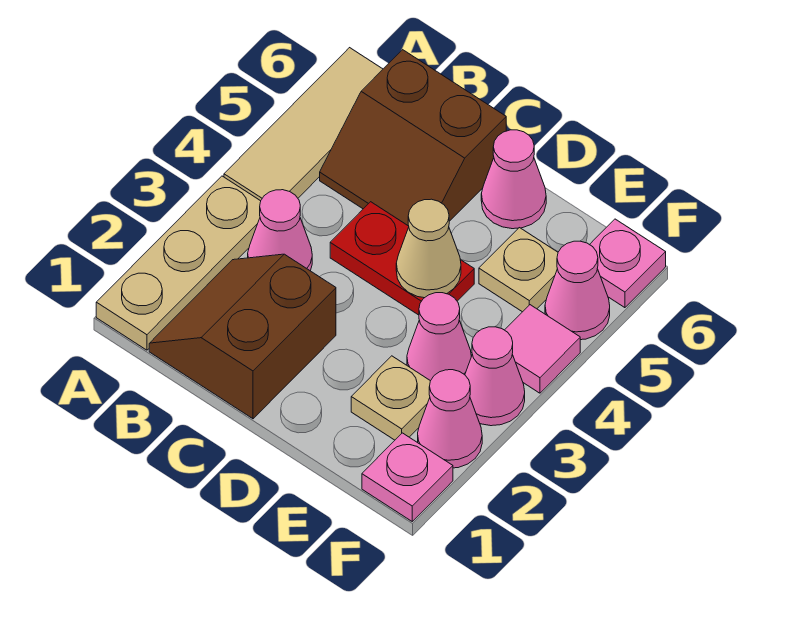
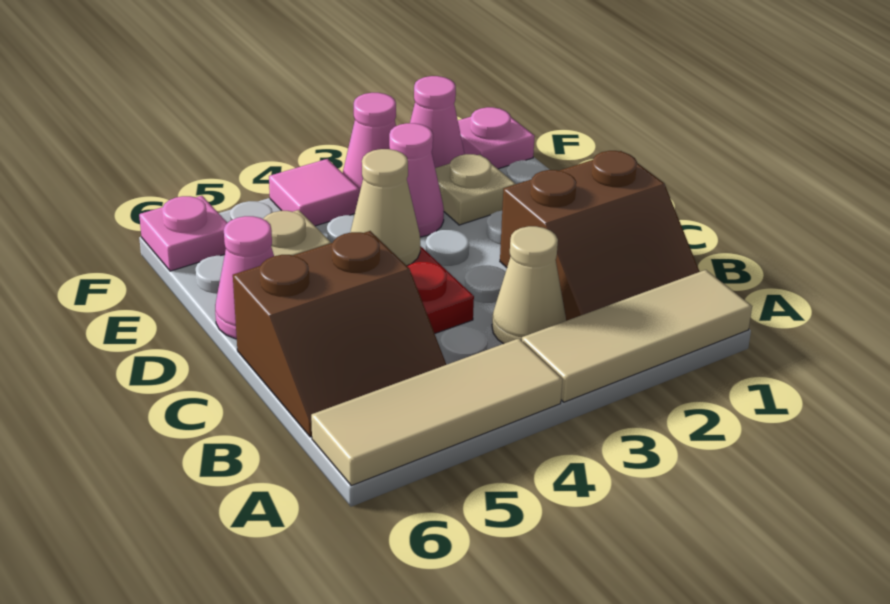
tan 1x3 plate [96,176,261,350] -> tan 1x3 tile [522,270,752,402]
pink 1x1 cone [248,190,312,271] -> tan 1x1 cone [492,226,566,344]
brown 2x2 slope [320,50,506,226] -> brown 2x2 slope turned to [233,231,446,437]
pink 1x1 cone [545,241,610,340] -> none

